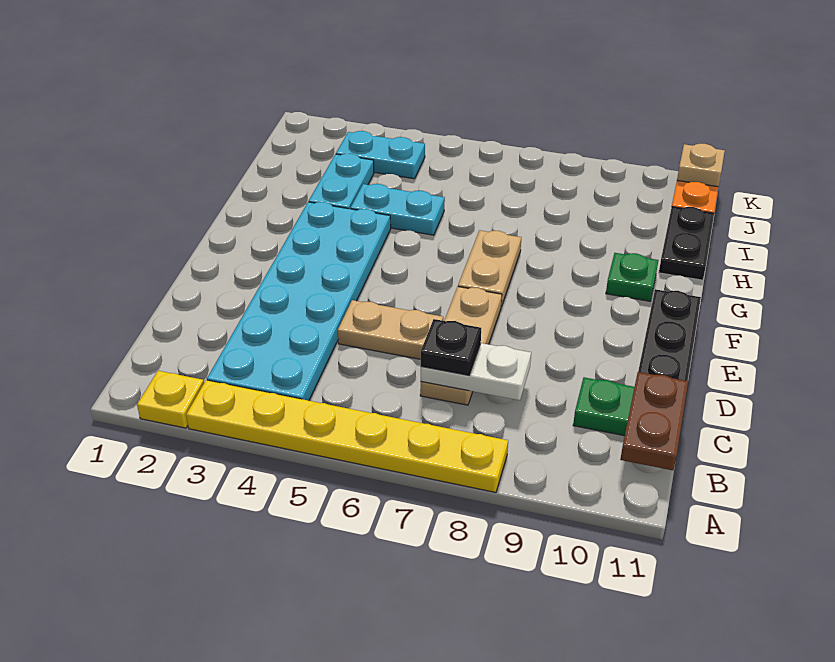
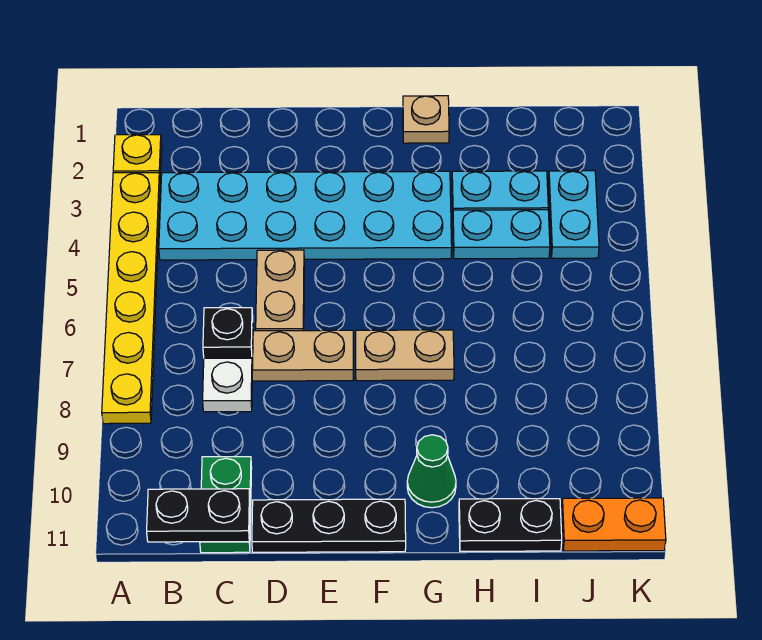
brown 1x2 plate [620,372,688,470] -> black 1x2 plate [147,489,250,542]
green 1x1 plate [606,253,658,301] -> green 1x1 cone [407,435,456,508]
cyan 1x2 plate [351,184,445,235] -> cyan 1x2 plate turned to [453,210,550,259]
tan 1x1 plate [677,144,725,187] -> tan 1x1 plate moved to [403,96,449,143]

